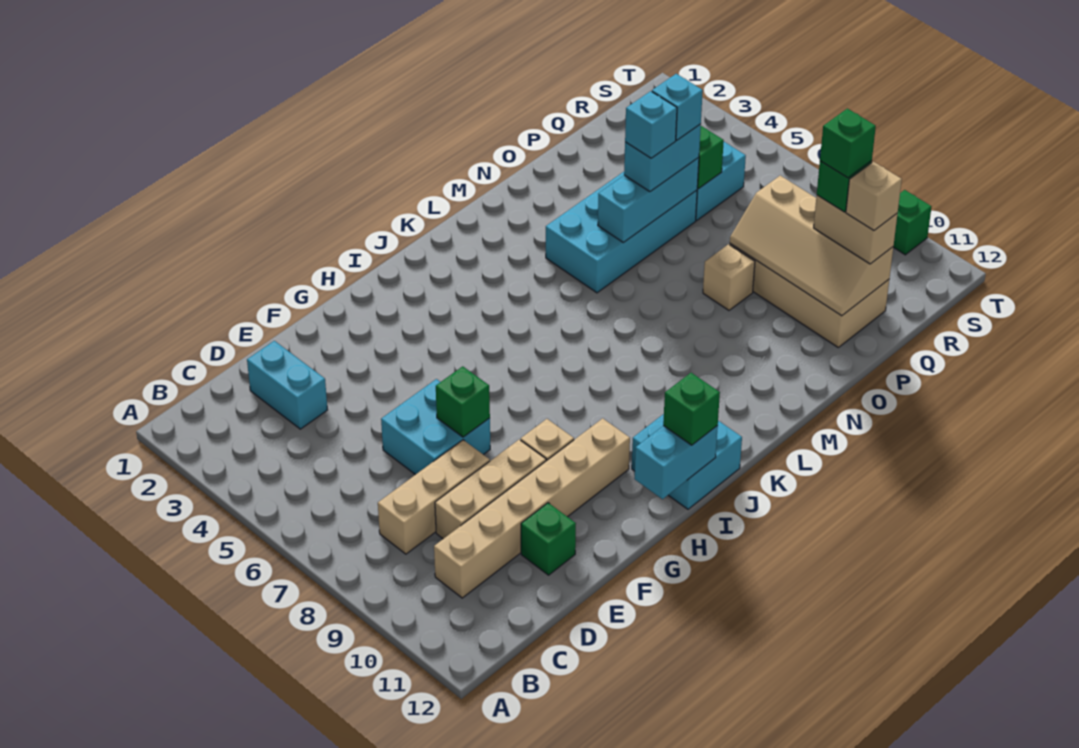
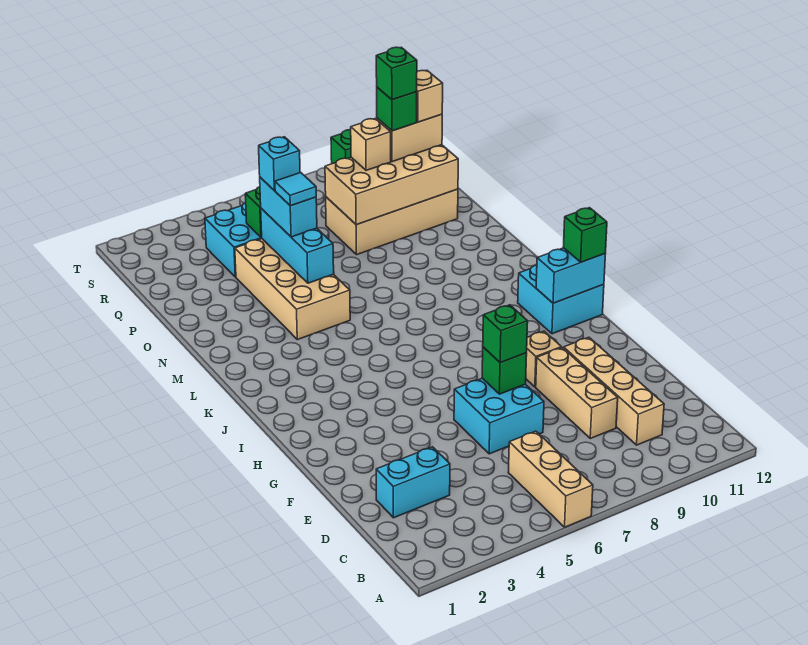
tan 1x3 brick [378,440,490,554] -> tan 1x3 brick moved to [508,431,593,527]
tan 1x6 brick [434,418,630,598] -> tan 1x4 brick [564,337,664,445]
green 1x1 brick [521,503,576,575] -> green 1x1 brick moved to [483,305,528,363]
cyan 1x2 brick [634,426,718,499] -> cyan 1x2 brick turned to [536,248,605,303]
cyan 2x4 brick [546,172,697,293] -> tan 2x4 brick [235,239,350,340]
cyan 1x1 brick [625,91,677,158] -> cyan 1x1 tile [275,173,316,206]
tan 1x1 brick [703,244,755,310] -> tan 1x1 brick moved to [351,119,391,170]
tan 2x4 slope [730,176,893,316] -> tan 2x4 brick [325,145,458,225]

